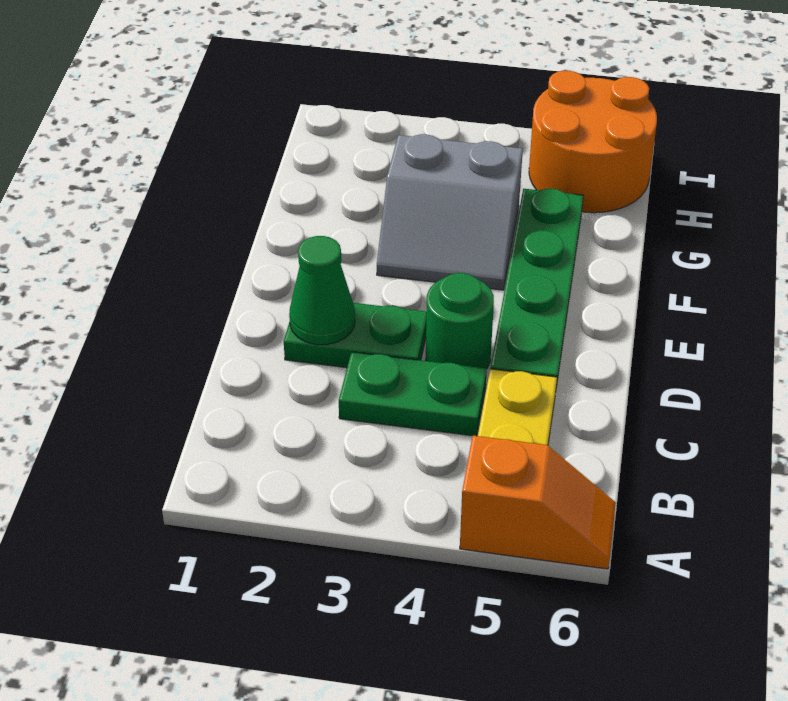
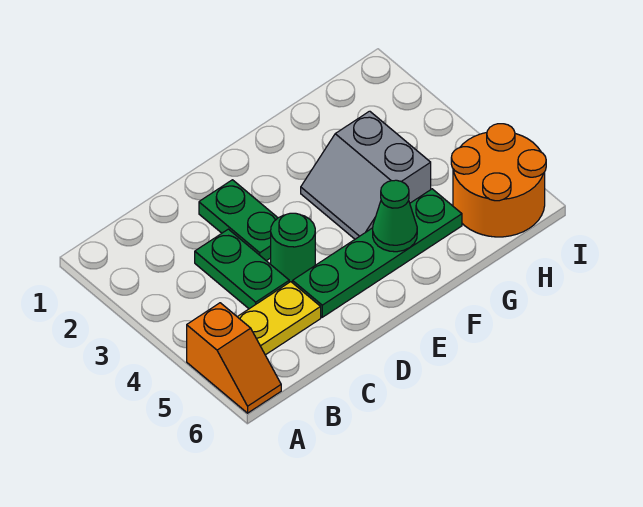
green 1x1 cone [289,236,355,345] -> green 1x1 cone moved to [373,180,417,252]

